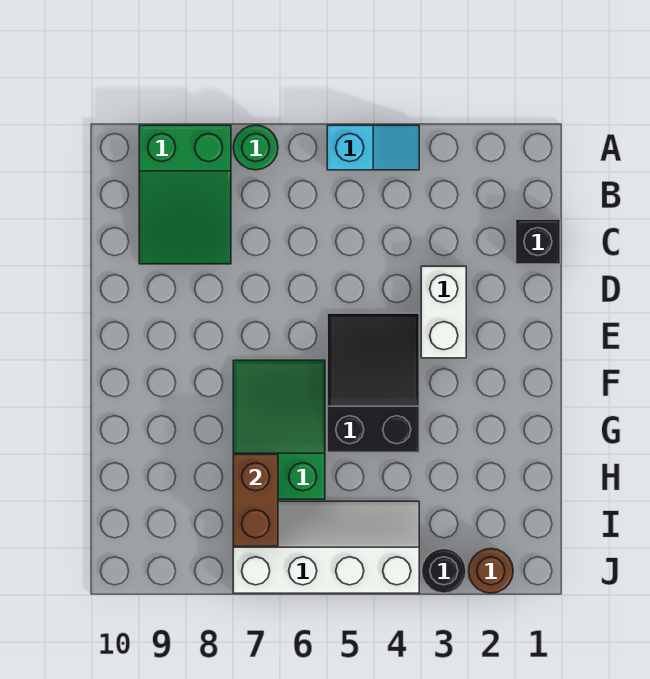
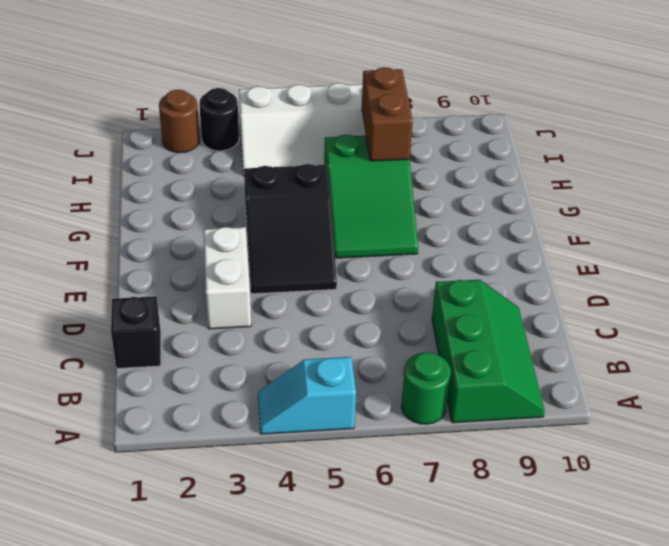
green 2x3 slope [139,125,231,264] -> green 2x3 slope turned to [432,280,545,423]

